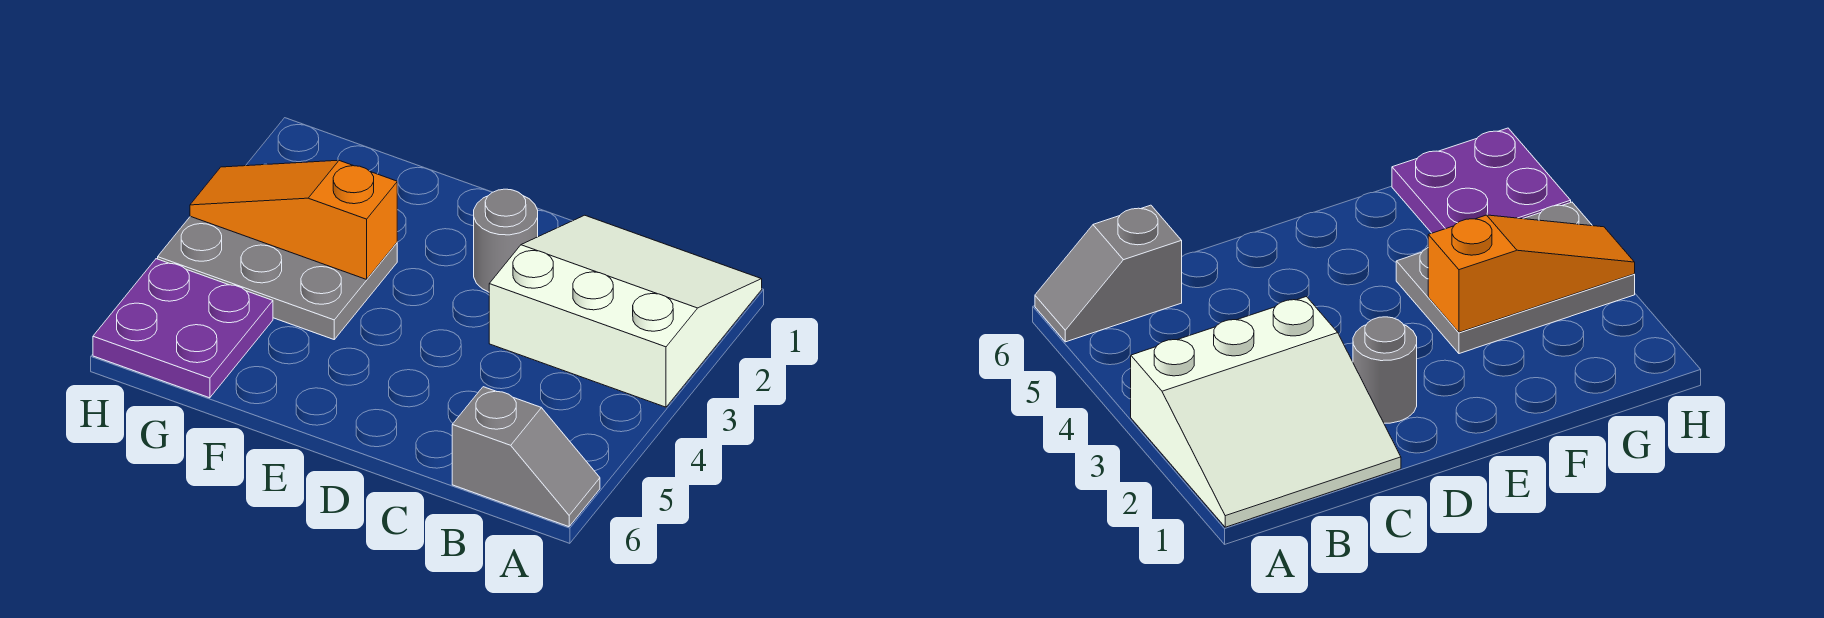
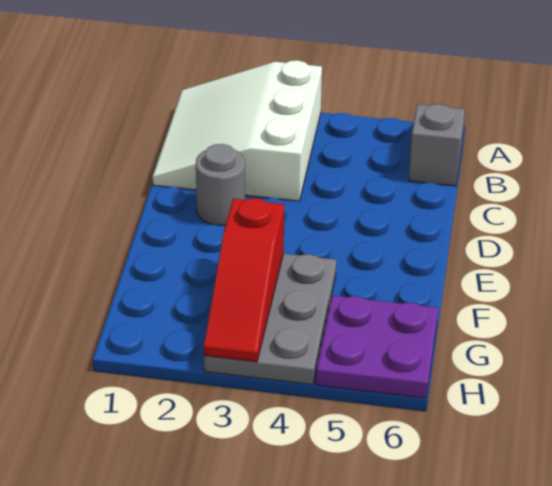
orange 1x3 slope [190,160,397,279] -> red 1x3 slope [204,198,284,362]

